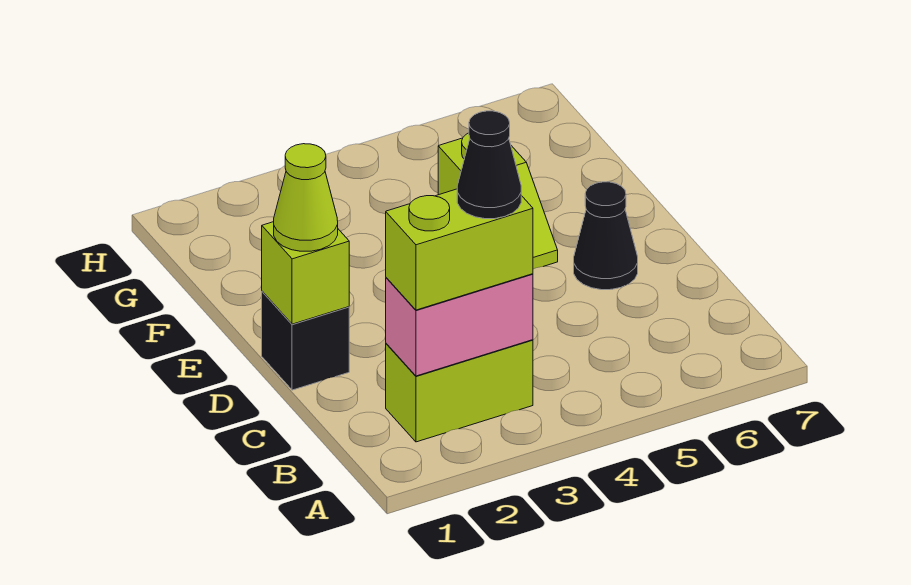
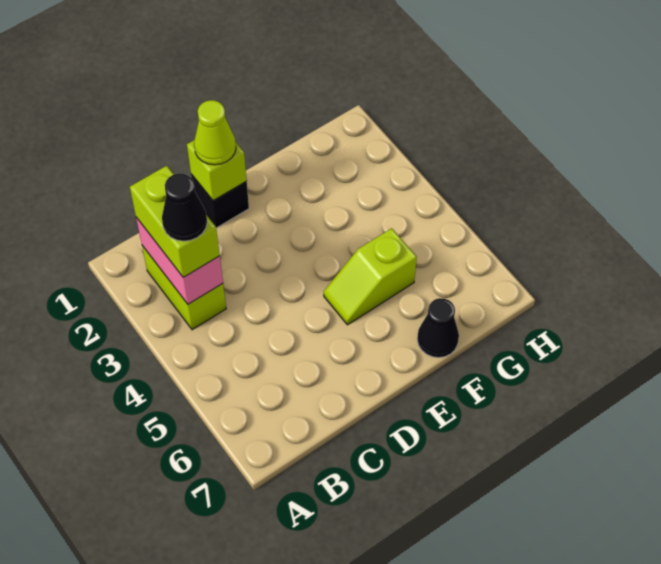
black 1x1 cone [574,182,638,290] -> black 1x1 cone moved to [417,298,459,358]

